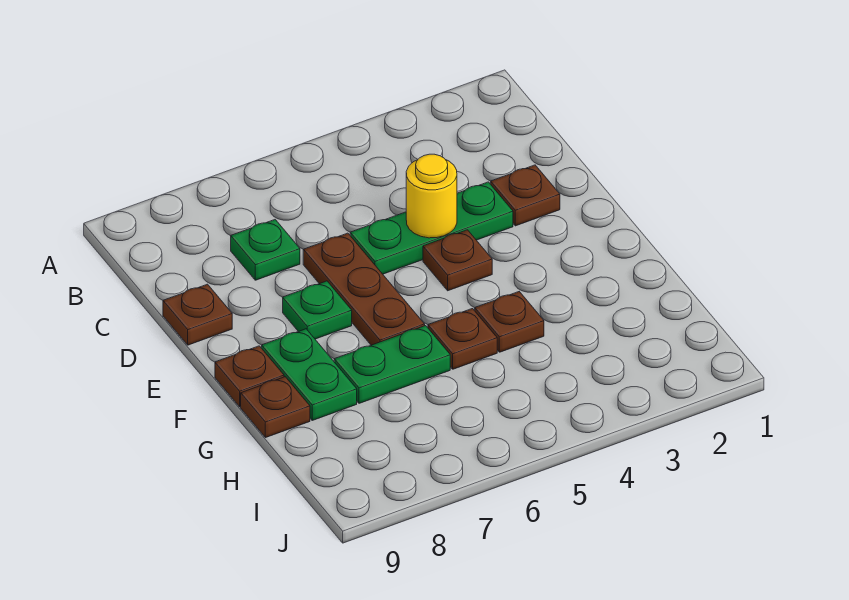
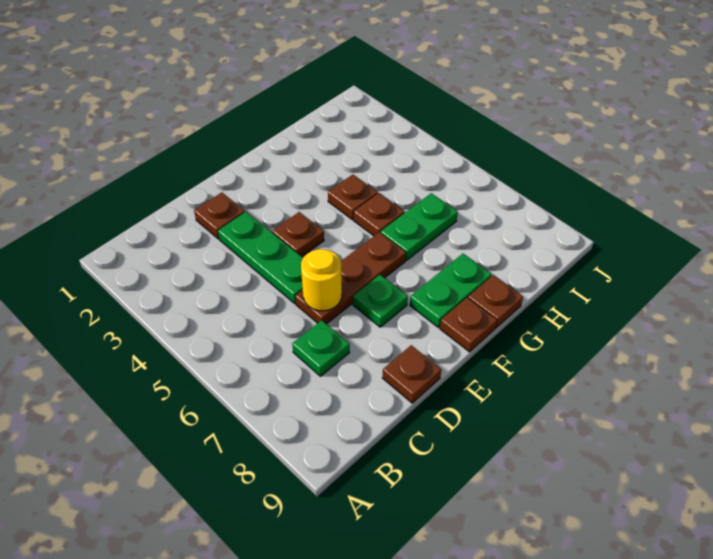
yellow 1x1 round brick [406,154,457,238] -> yellow 1x1 round brick moved to [301,249,342,311]
green 1x2 plate [334,326,450,403] -> green 1x2 plate turned to [381,193,458,260]

